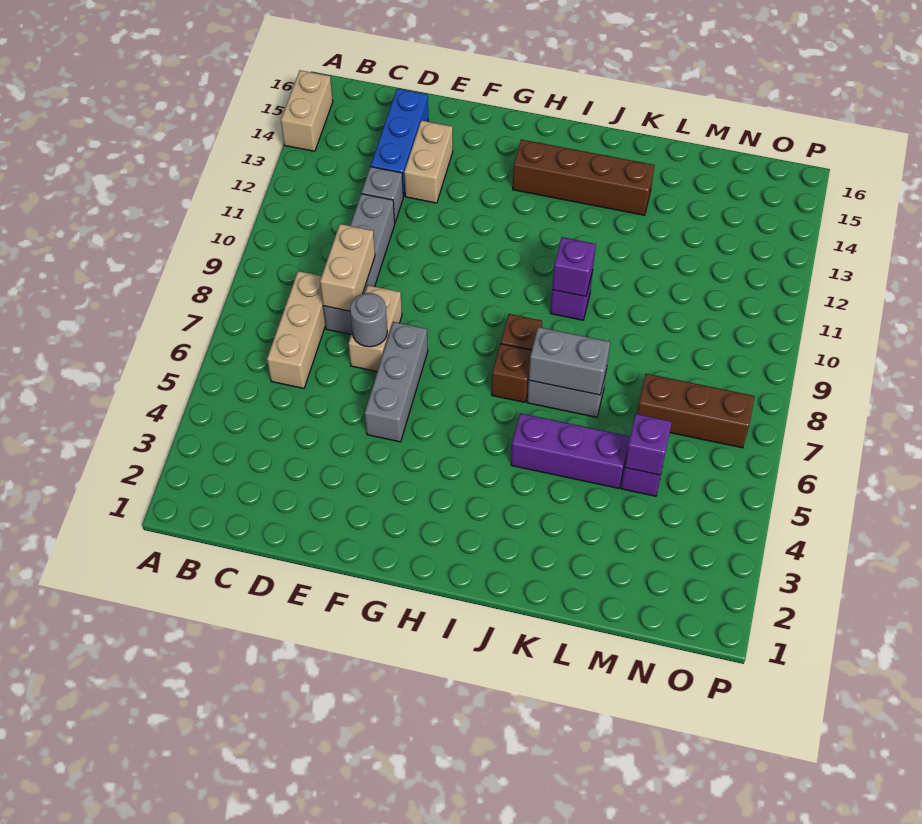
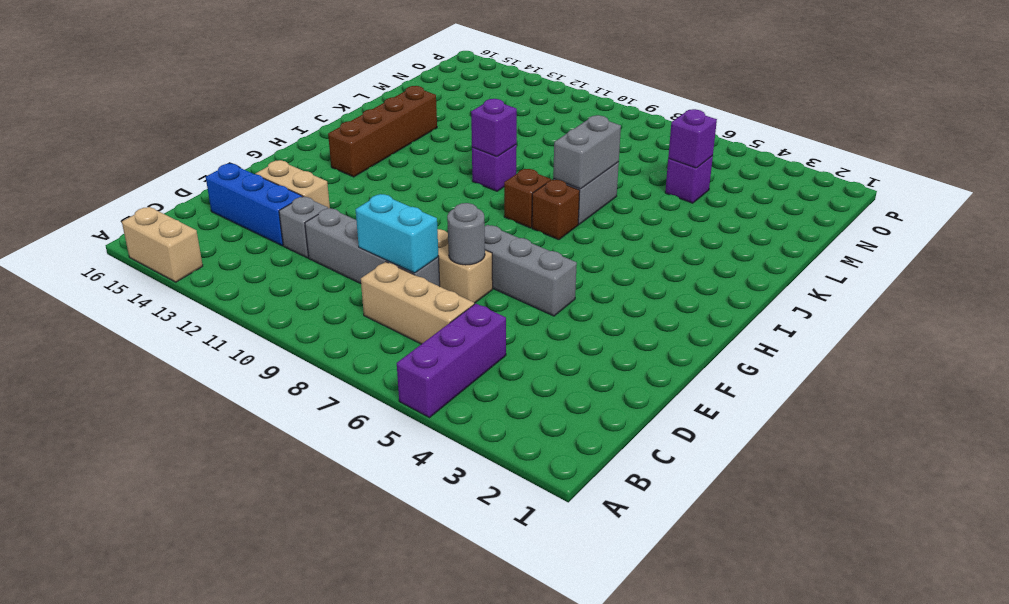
tan 1x2 brick [320,224,375,311] -> cyan 1x2 brick [356,194,439,273]
purple 1x3 brick [511,413,629,488] -> purple 1x3 brick moved to [397,304,506,418]
brown 1x3 brick [637,374,755,448] -> none

